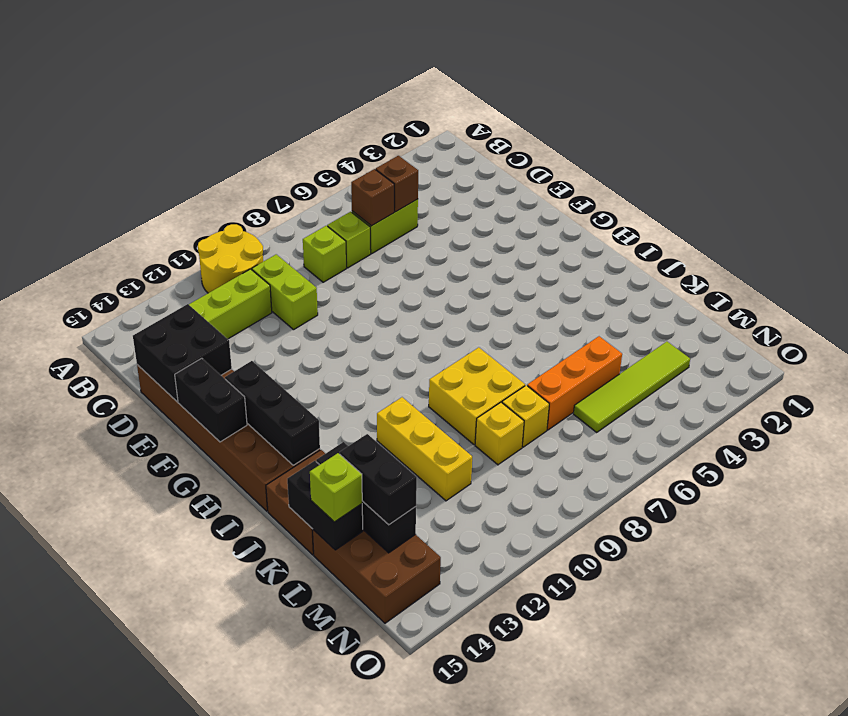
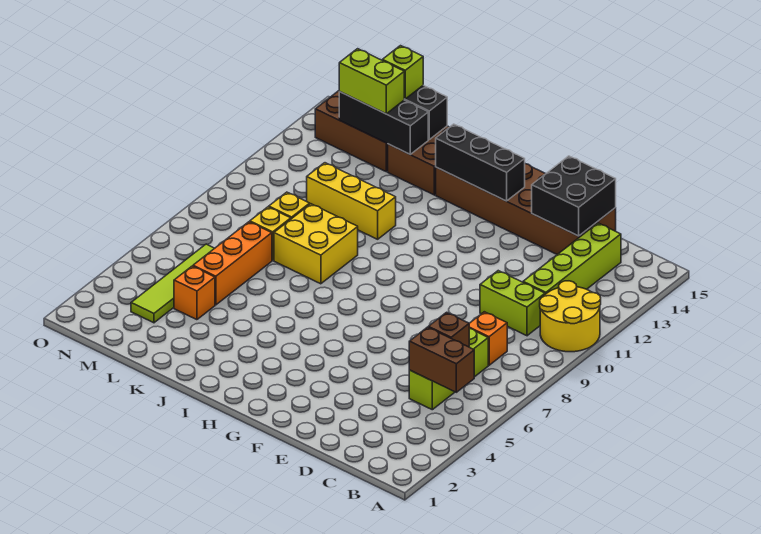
brown 1x1 brick [376,156,418,212] -> brown 1x2 brick [409,327,474,392]
lime 1x1 brick [303,226,346,282] -> orange 1x1 brick [469,312,507,365]
black 1x2 brick [175,358,247,442] -> none
none -> orange 1x1 brick [174,266,215,320]
black 1x2 brick [340,434,417,525] -> lime 1x2 brick [339,49,404,114]

